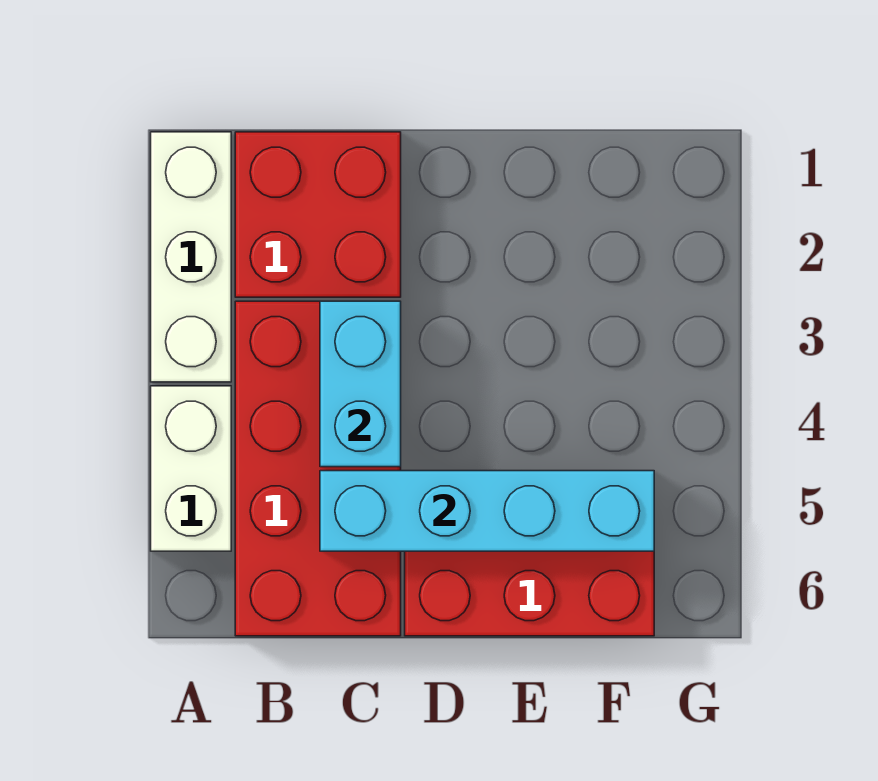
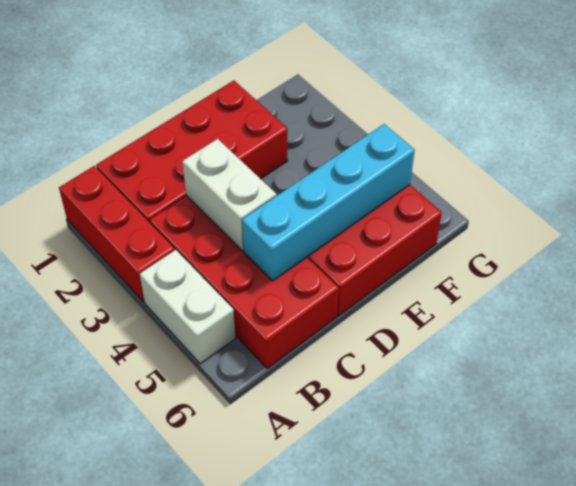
white 1x3 brick [151,132,231,382] -> red 1x3 brick [59,166,175,302]
red 2x2 brick [235,132,401,297] -> red 2x4 brick [96,81,287,223]
cyan 1x2 brick [320,301,401,467] -> white 1x2 brick [182,139,276,251]

